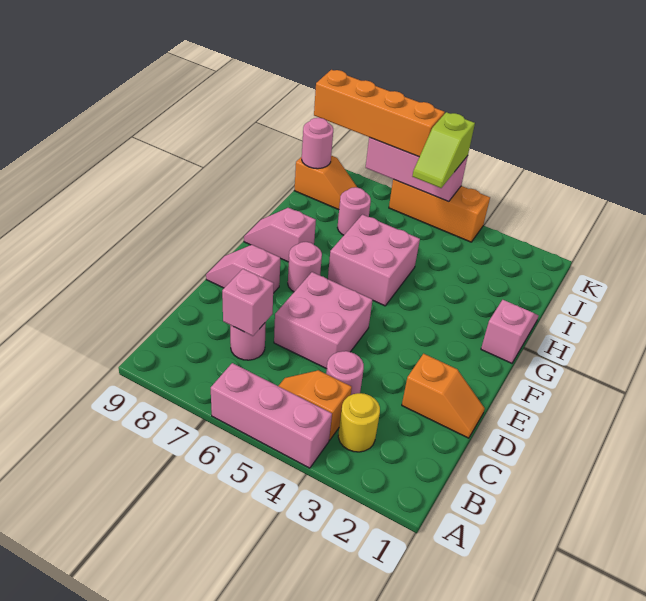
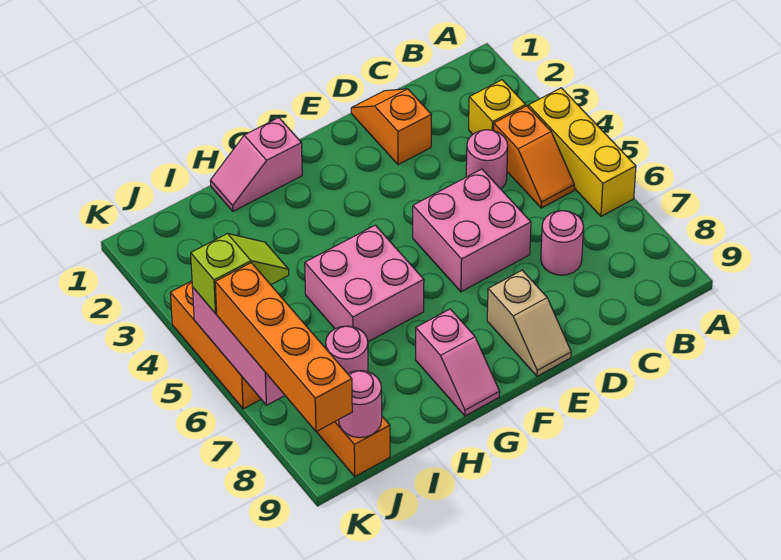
pink 1x3 brick [211,363,332,468] -> yellow 1x3 brick [528,88,636,216]
yellow 1x1 round brick [338,393,380,452] -> yellow 1x1 brick [469,80,526,134]
pink 1x1 brick [222,269,274,336] -> none
pink 1x2 slope [206,245,280,293] -> tan 1x2 slope [487,270,571,376]
pink 1x1 round brick [288,242,322,292] -> none

